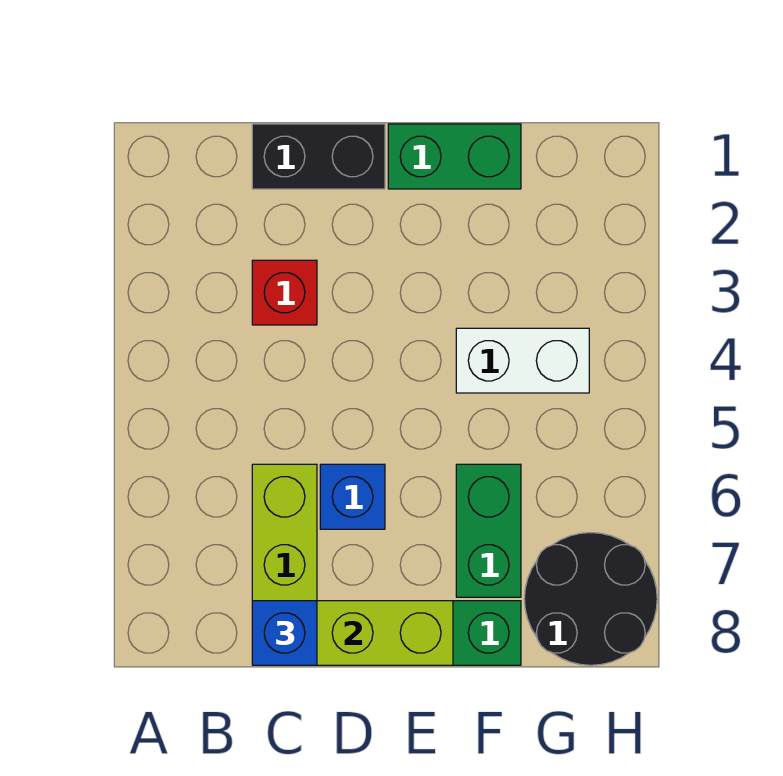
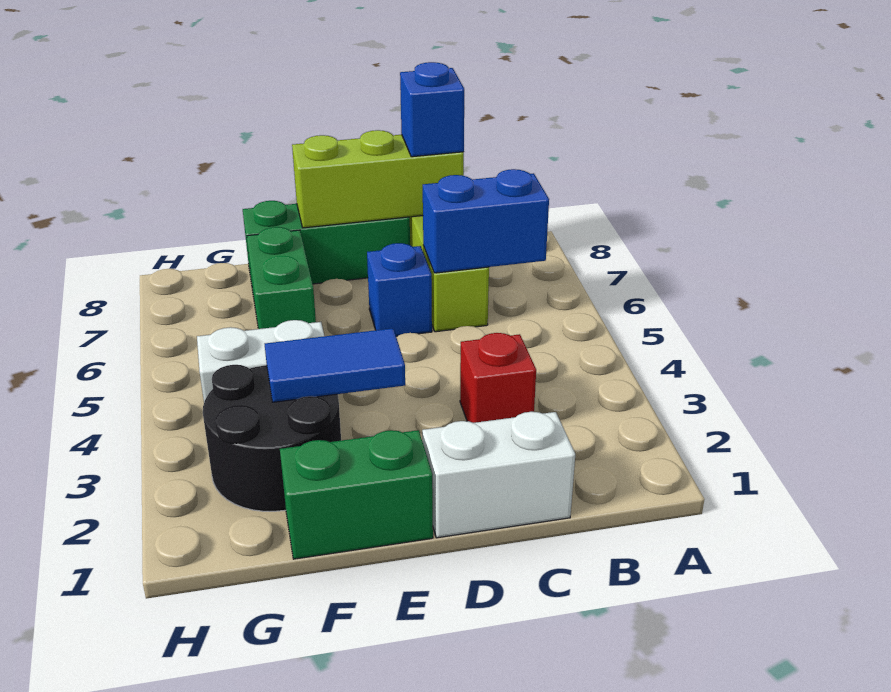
none -> blue 1x2 brick [423,169,549,273]
black 1x2 brick [252,124,385,189] -> white 1x2 brick [422,412,575,538]
none -> blue 1x2 tile [265,328,405,402]
black 2x2 round brick [524,533,657,665] -> black 2x2 round brick moved to [203,365,341,511]

